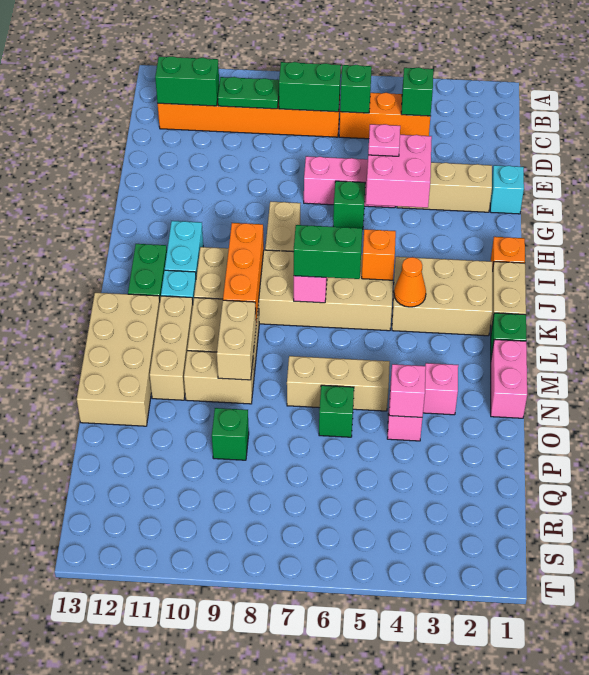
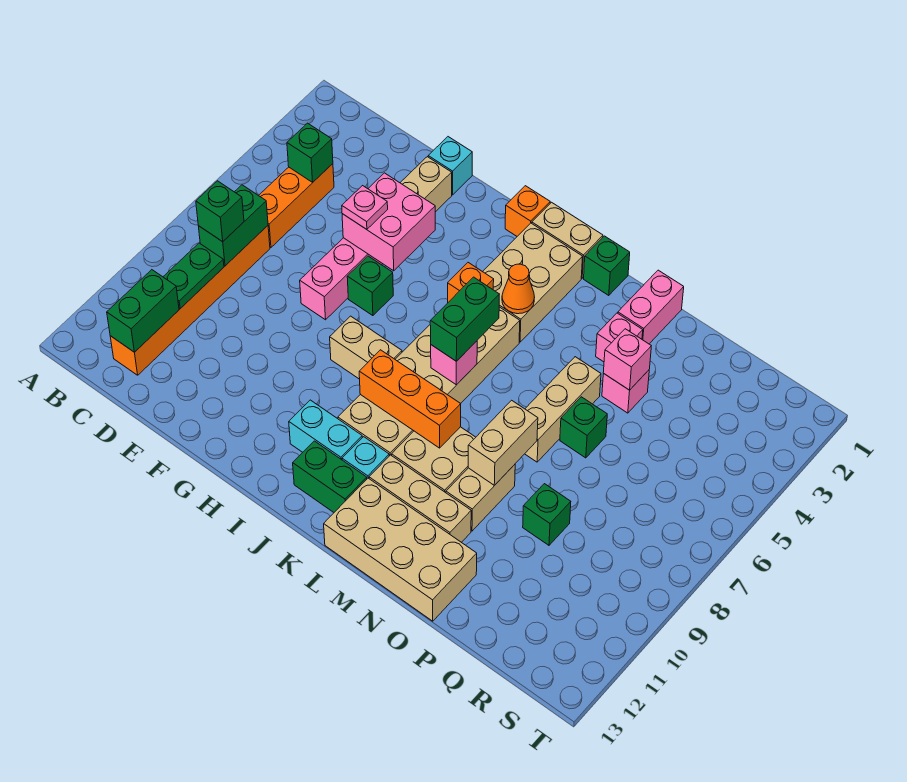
green 1x1 brick [340,65,372,113] -> green 1x1 brick moved to [196,181,244,242]
pink 1x2 brick [491,339,527,418] -> pink 1x2 brick turned to [618,270,684,344]
tan 1x2 brick [217,300,256,380] -> tan 1x2 brick turned to [468,400,538,486]

